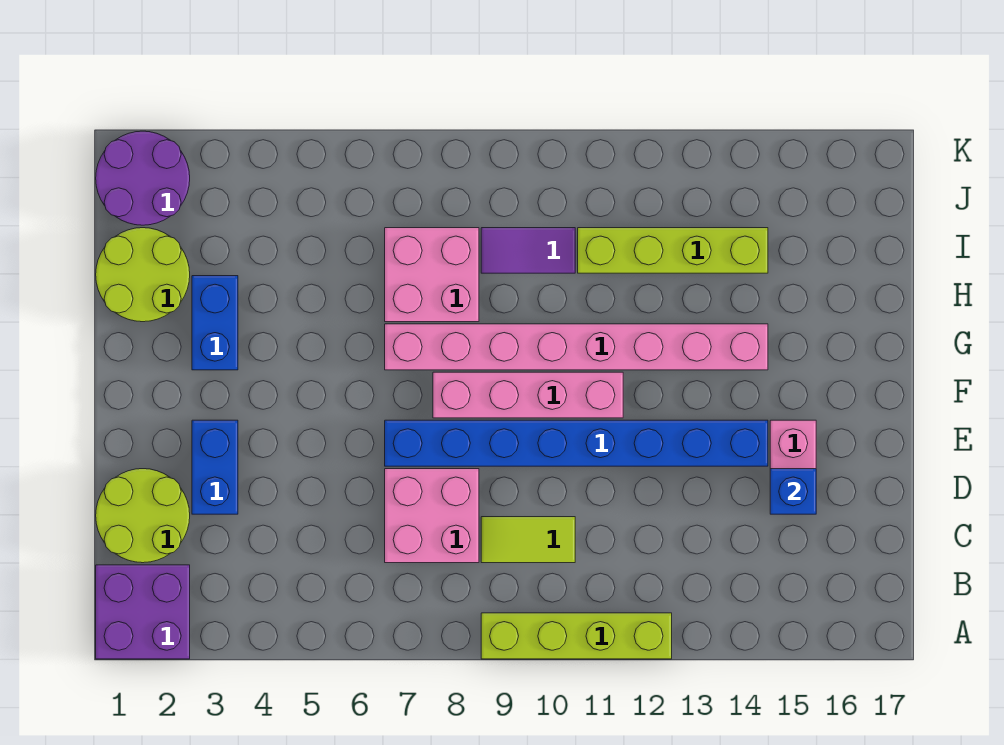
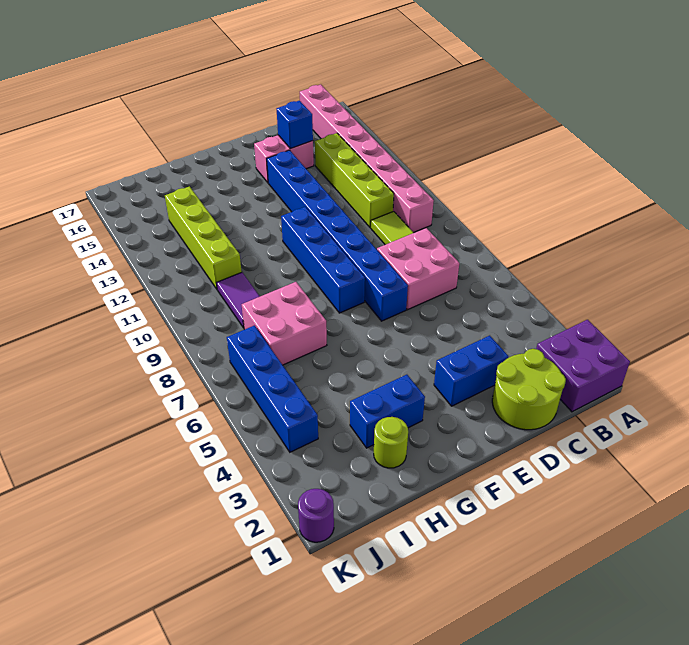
lime 1x4 brick [481,613,672,659] -> lime 1x4 brick moved to [315,133,394,228]
pink 1x4 brick [433,372,623,418] -> blue 1x4 brick [281,207,365,313]
pink 1x8 brick [385,324,768,370] -> pink 1x8 brick moved to [300,84,434,233]
lime 2x2 round brick [96,228,190,322] -> lime 1x1 round brick [374,417,408,468]
purple 2x2 round brick [96,131,190,225] -> purple 1x1 round brick [298,489,334,542]
none -> blue 1x4 brick [227,326,318,452]

